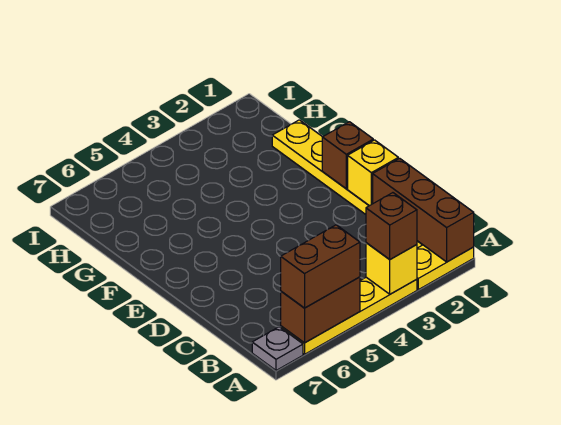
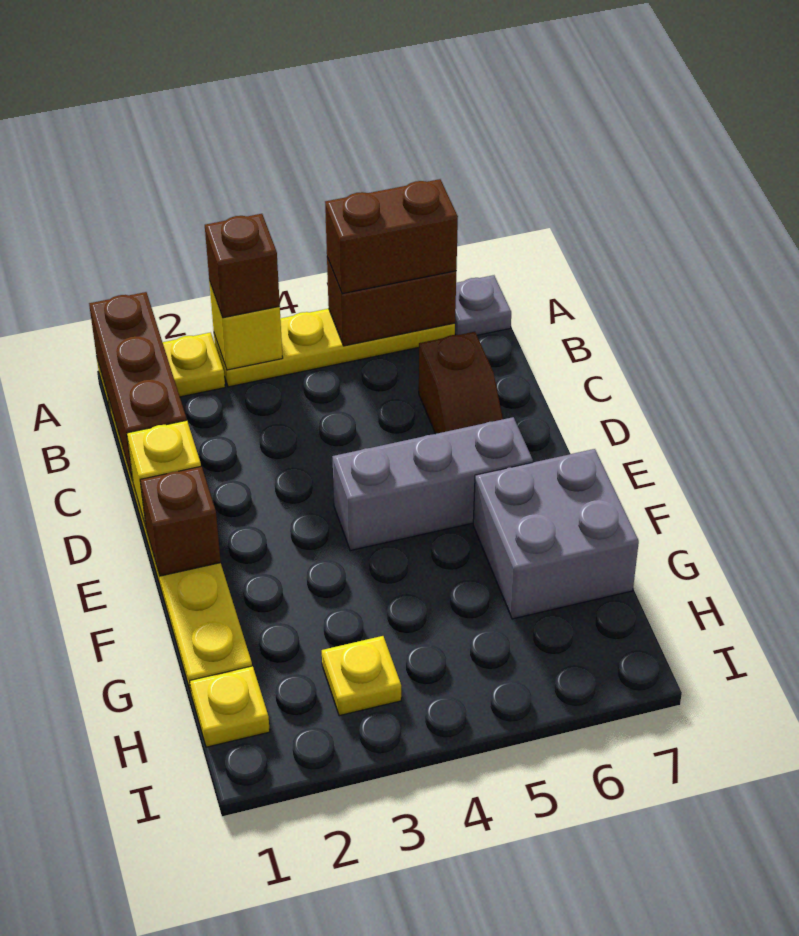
none -> brown 1x2 slope [419,332,503,434]
none -> grey 1x3 brick [332,417,533,551]
none -> grey 2x2 brick [473,449,639,619]
none -> yellow 1x1 plate [190,666,270,747]
none -> yellow 1x1 plate [322,636,401,716]

